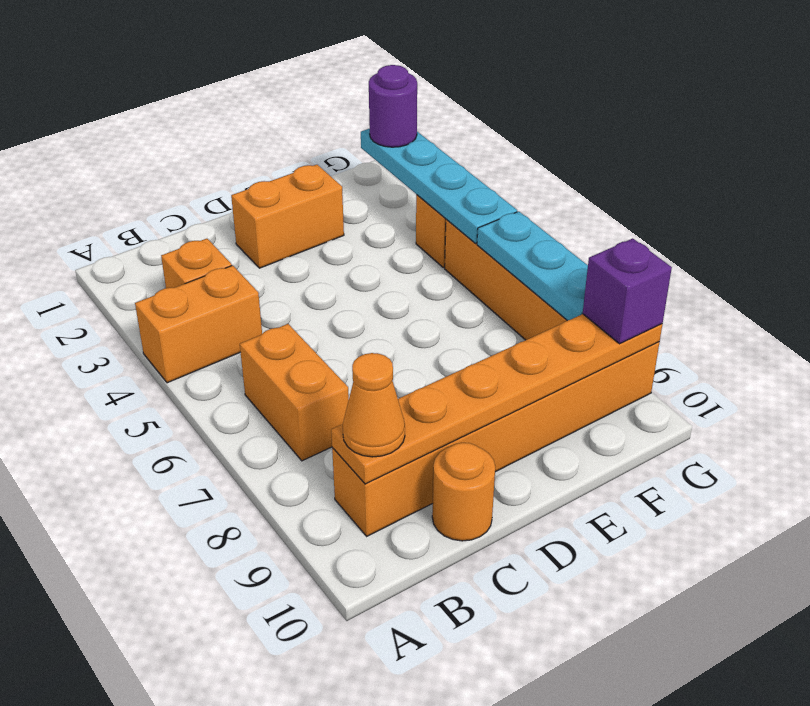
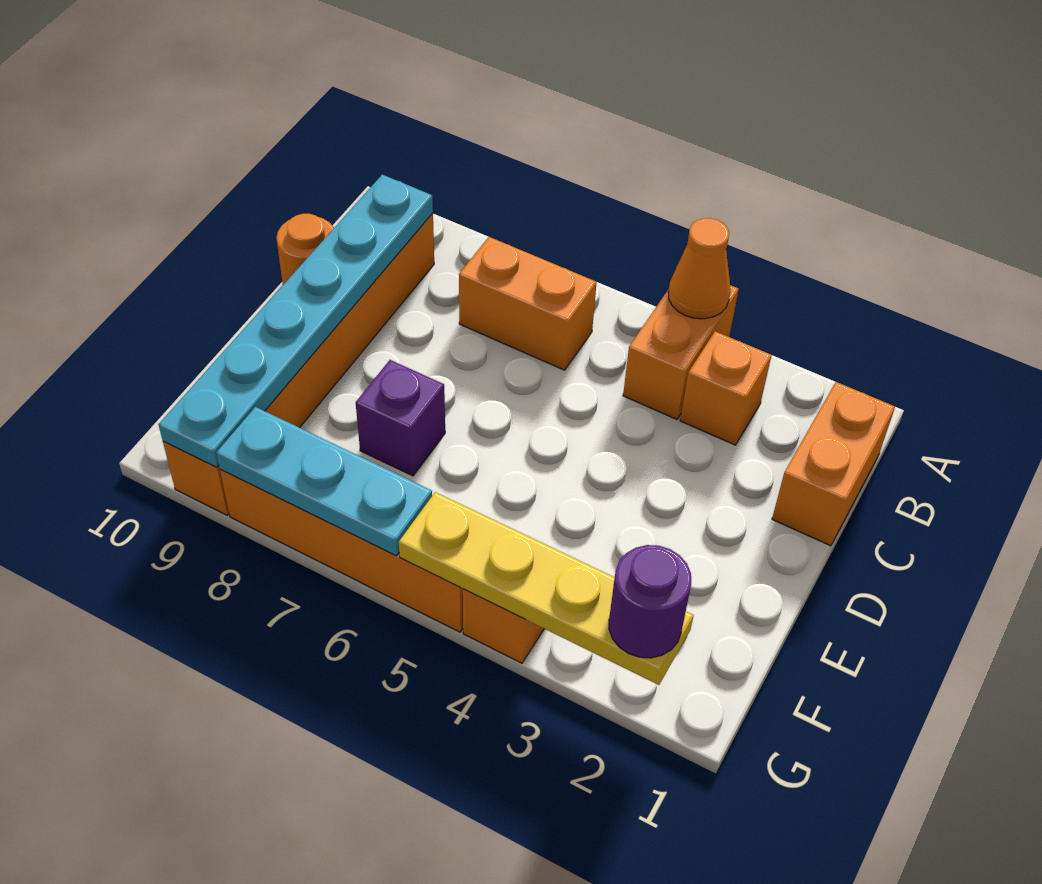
orange 1x6 plate [331,314,662,484] -> cyan 1x6 plate [159,175,433,467]
orange 1x1 cone [343,353,405,457] -> orange 1x1 cone moved to [668,218,730,319]
orange 1x2 brick [231,165,344,268] -> orange 1x2 brick moved to [772,382,895,546]
cyan 1x4 plate [361,128,517,243] -> yellow 1x4 plate [399,492,694,685]
purple 1x1 brick [583,238,672,344] -> purple 1x1 brick moved to [356,360,445,476]

